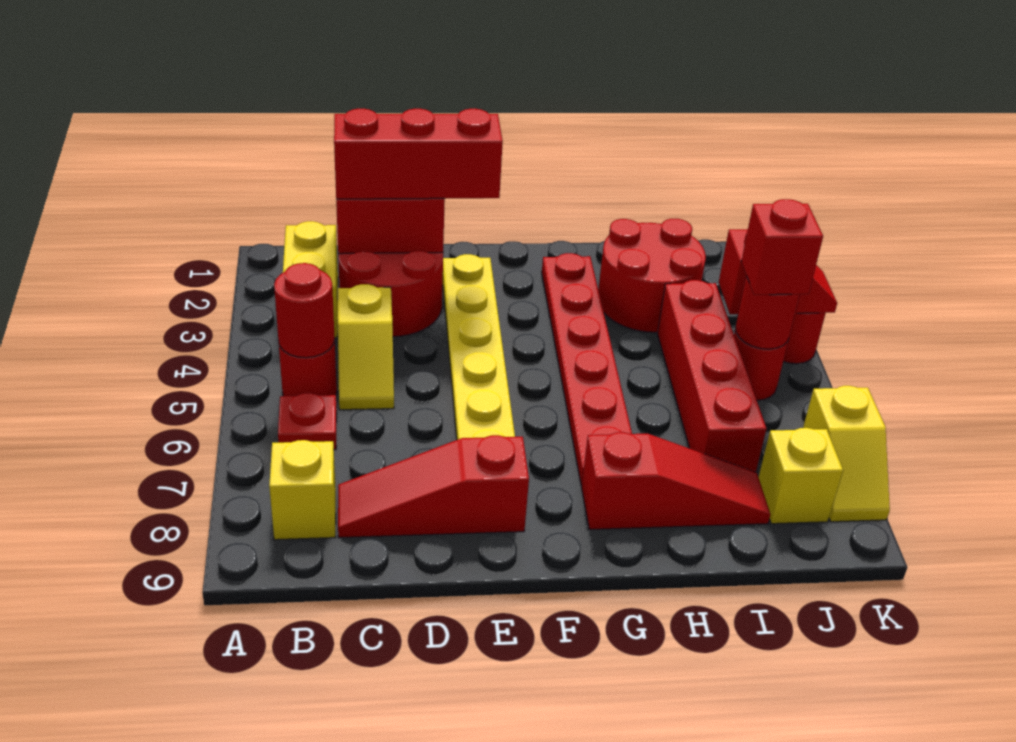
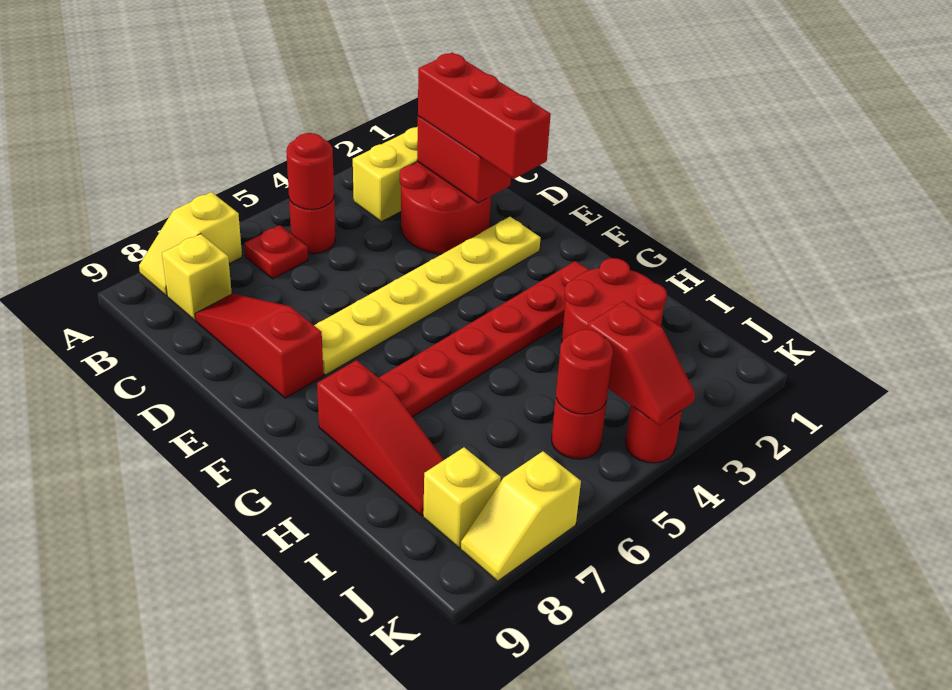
yellow 1x2 slope [338,284,394,410] -> yellow 1x2 slope moved to [139,192,242,296]
red 1x4 brick [657,280,766,472] -> none
red 1x1 brick [741,199,823,295] -> none

